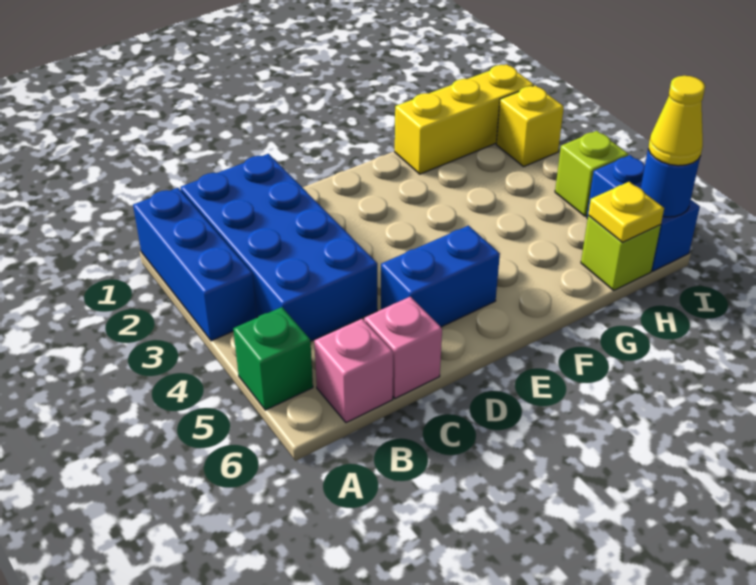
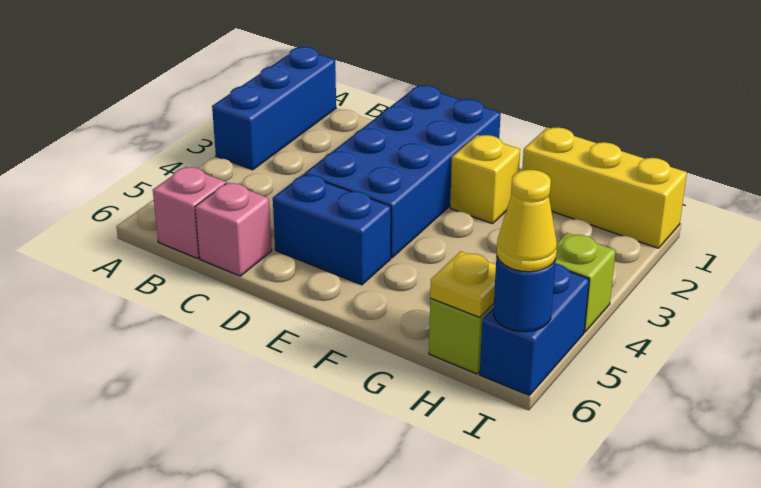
green 1x1 brick [233,307,313,410] -> none
blue 2x4 brick [181,154,377,341] -> blue 2x4 brick moved to [305,85,501,258]
yellow 1x1 brick [496,85,564,167] -> yellow 1x1 brick moved to [450,135,520,224]

